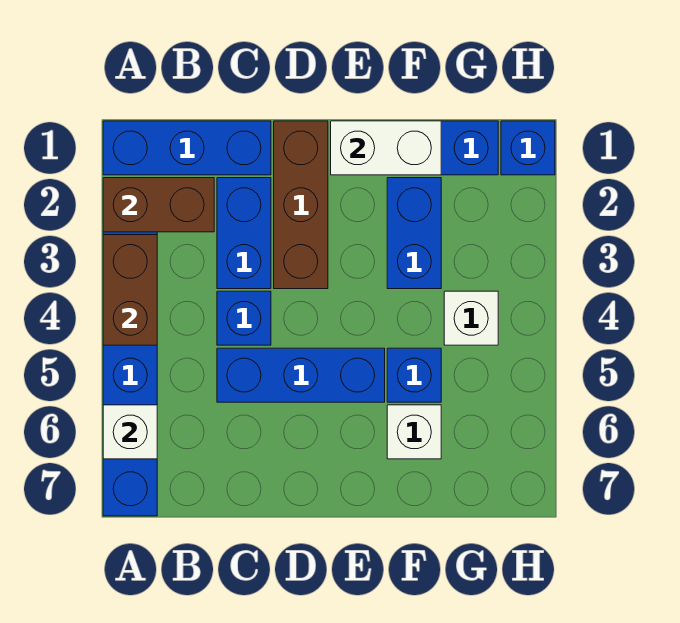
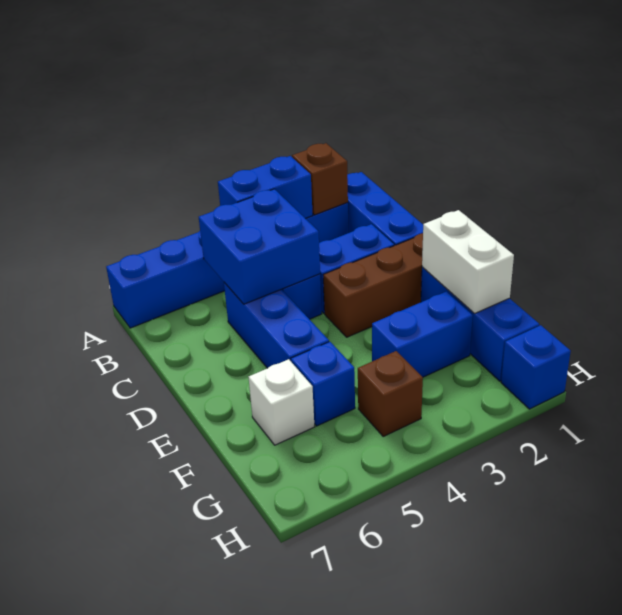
brown 1x2 brick [103,178,214,232] -> brown 1x1 brick [292,143,348,215]
brown 1x2 brick [103,235,157,345] -> blue 1x2 brick [218,156,313,219]
white 1x1 brick [103,405,157,459] -> none
none -> blue 2x2 brick [199,189,320,304]
white 1x1 brick [444,291,498,345] -> brown 1x1 brick [358,351,423,436]

